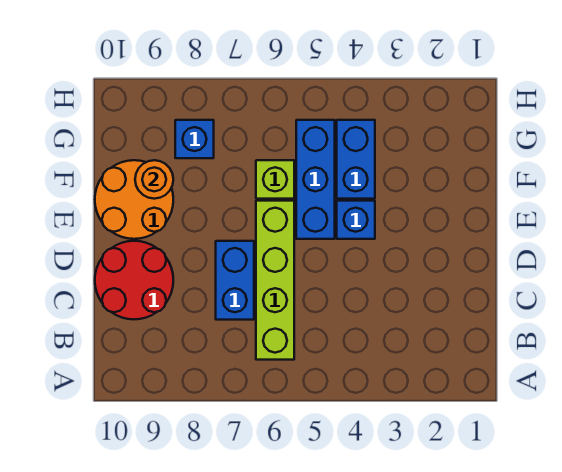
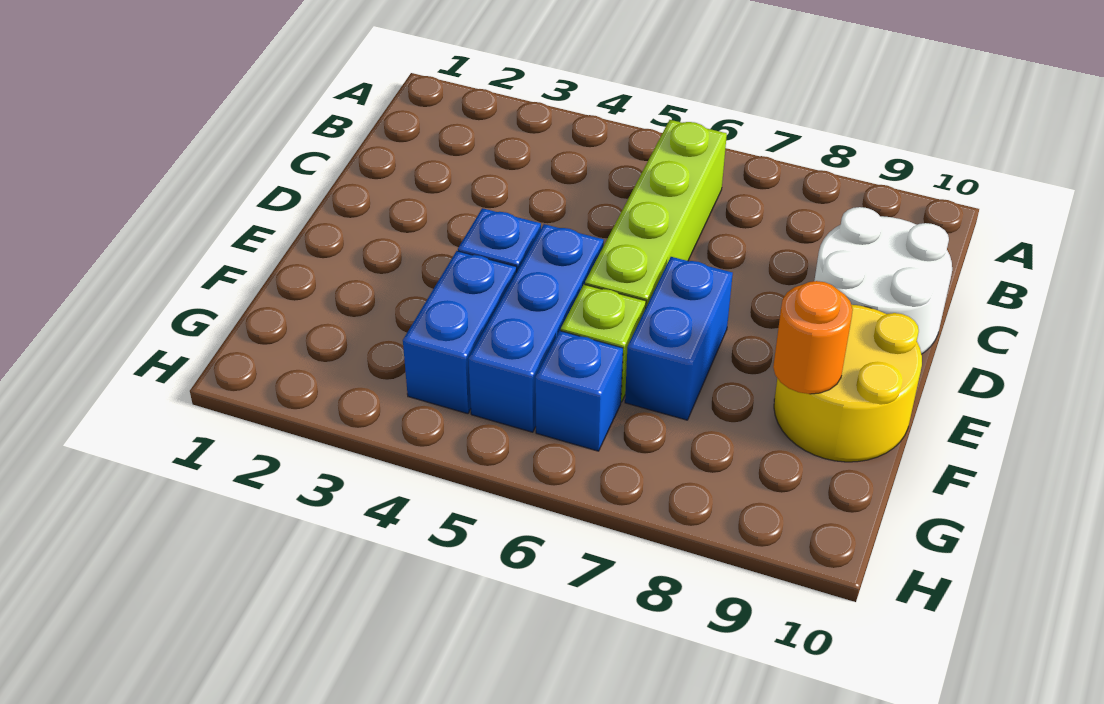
blue 1x2 brick [216,241,254,320] -> blue 1x2 brick moved to [625,257,733,420]
red 2x2 round brick [95,241,173,319] -> white 2x2 round brick [814,207,952,354]
orange 2x2 round brick [95,160,173,239] -> yellow 2x2 round brick [774,305,922,462]
blue 1x1 brick [175,120,214,158] -> blue 1x1 brick moved to [535,331,623,451]

